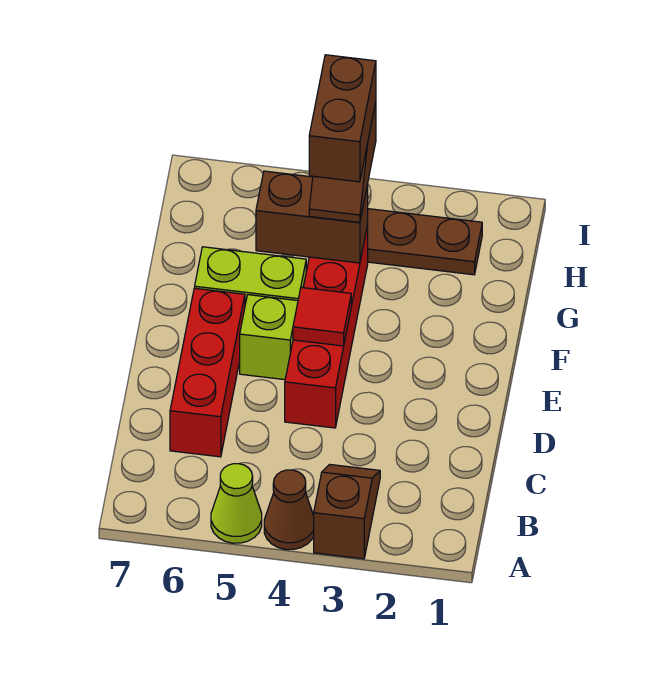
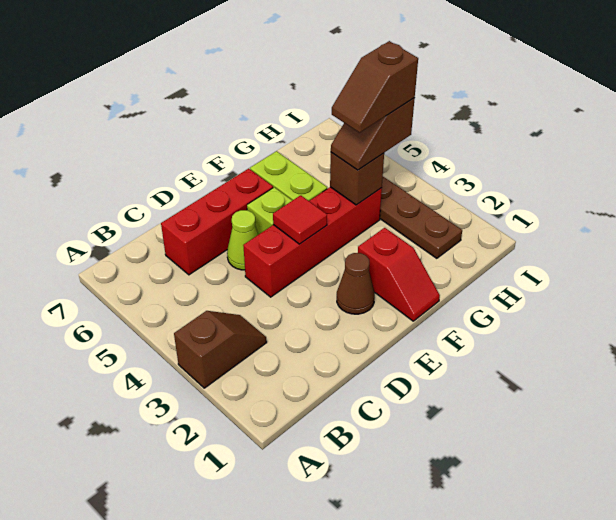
brown 1x1 cone [264,470,314,550] -> brown 1x1 cone moved to [337,253,375,314]
lime 1x1 cone [211,464,262,543] -> lime 1x1 cone moved to [227,210,259,270]
none -> red 1x2 slope [358,228,440,321]
brown 1x2 brick [256,171,368,263] -> brown 1x1 brick [330,152,384,205]
brown 1x2 brick [309,55,376,182] -> brown 1x2 slope [332,41,418,133]

